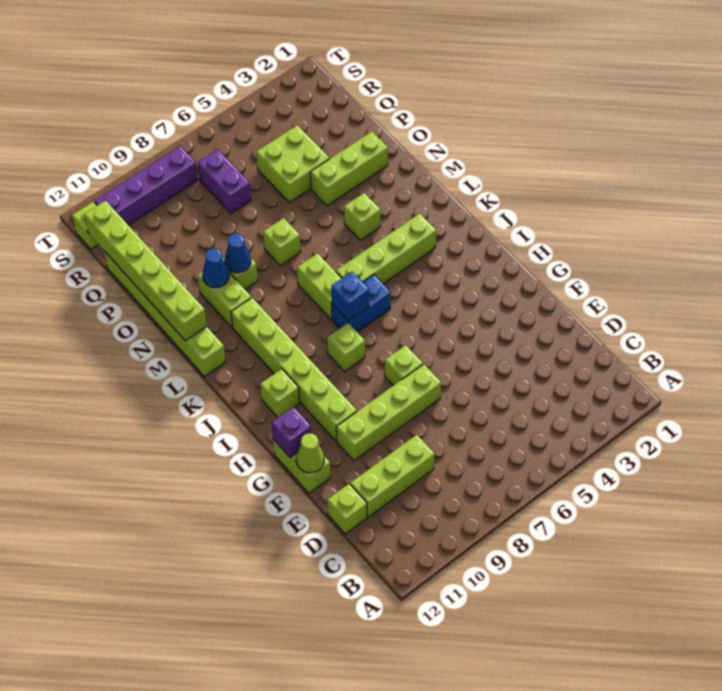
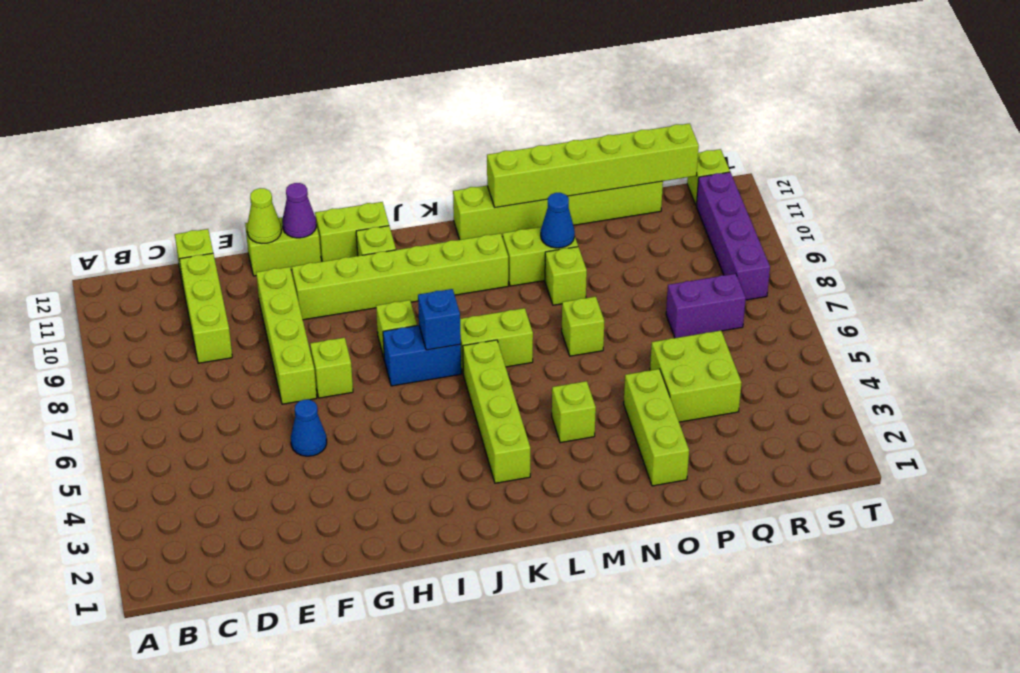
purple 1x1 brick [272,407,311,457] -> purple 1x1 cone [282,183,316,238]
none -> lime 1x2 brick [315,202,389,262]
blue 1x2 brick [332,275,391,332] -> blue 1x2 brick turned to [383,325,461,386]
blue 1x1 cone [225,233,251,273] -> blue 1x1 cone moved to [291,400,327,456]

